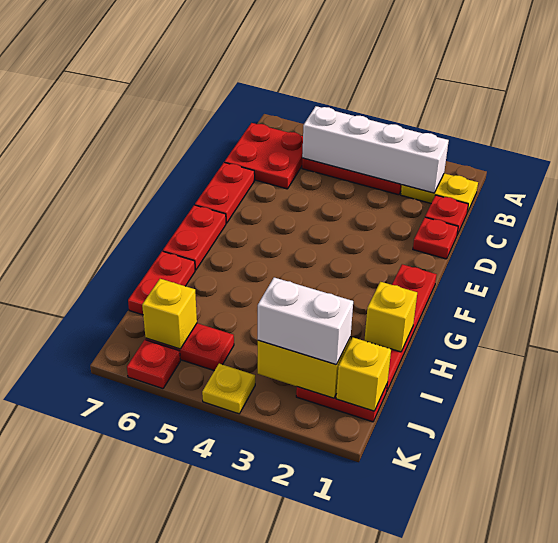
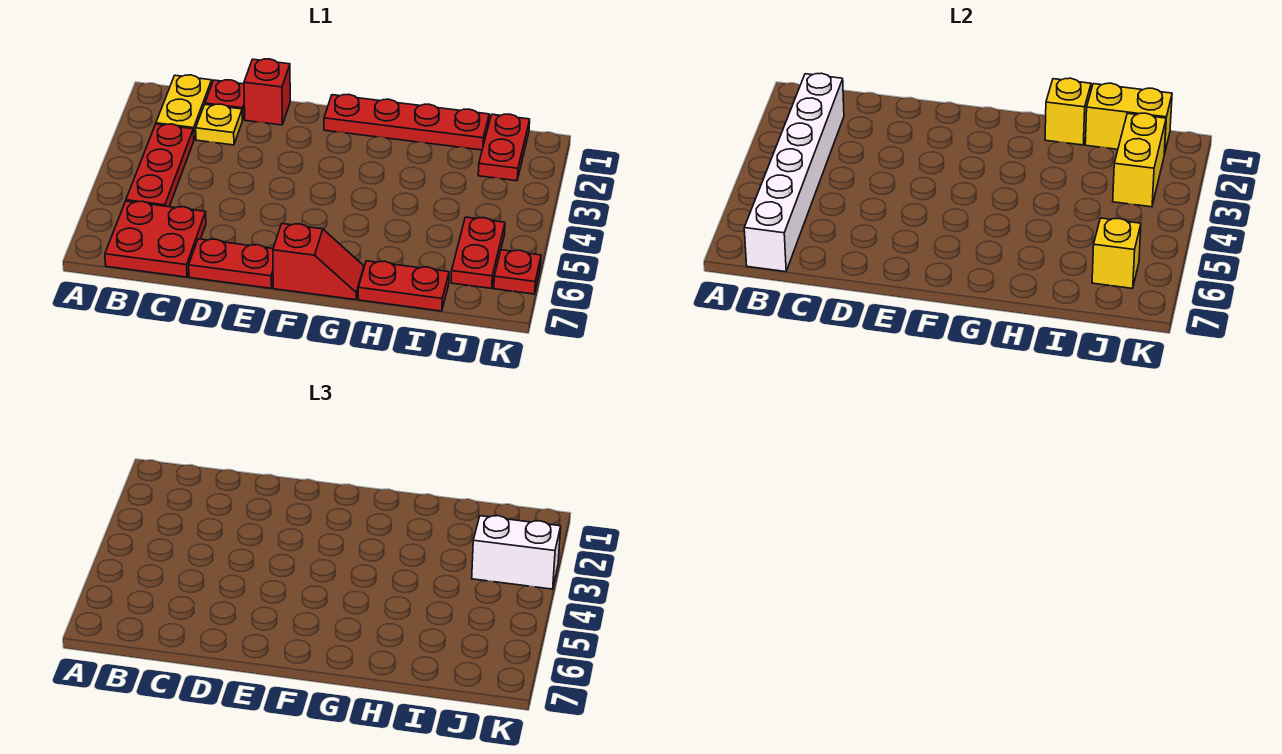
white 1x4 brick [302,106,449,193] -> white 1x6 brick [744,73,844,272]
red 1x1 plate [413,217,458,259] -> red 1x1 brick [244,59,290,125]
red 1x2 plate [163,205,226,270] -> red 1x2 slope [273,224,364,300]
yellow 1x1 brick [336,338,391,411] -> yellow 1x2 brick [1085,83,1172,155]
white 1x2 brick [258,278,353,365] -> white 1x2 brick turned to [472,516,561,589]
yellow 1x1 plate [202,364,255,414] -> yellow 1x1 plate moved to [196,104,242,145]

